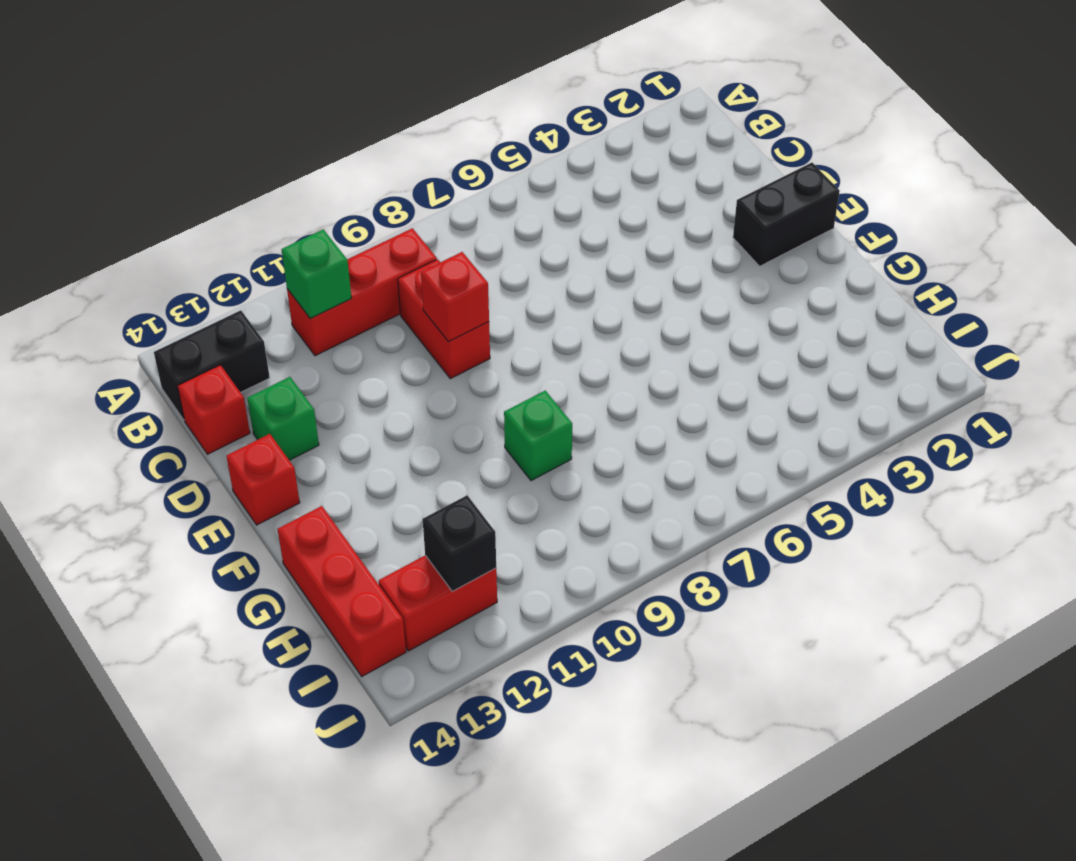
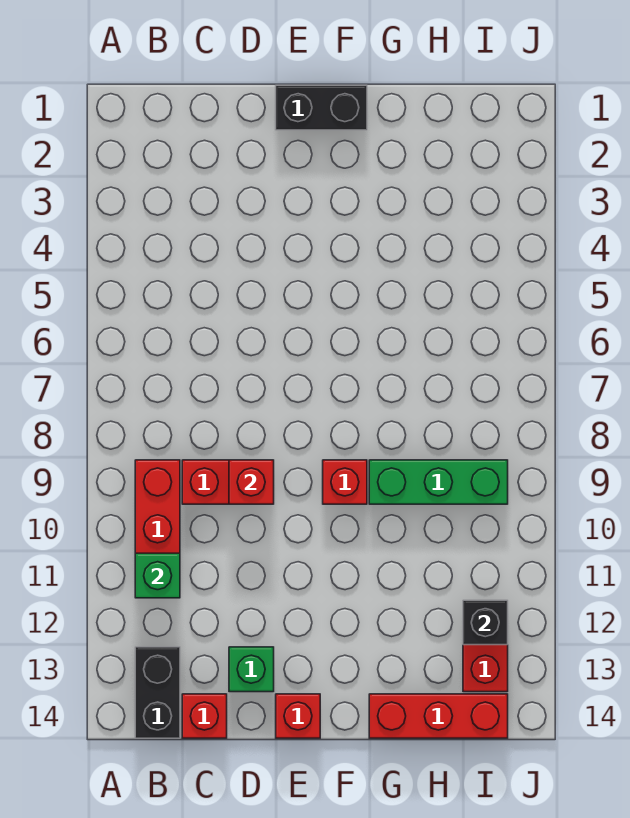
black 1x2 brick [733,163,840,266] -> black 1x2 brick turned to [276,85,367,130]
none -> red 1x1 brick [323,460,367,504]
green 1x1 brick [504,391,572,481] -> green 1x3 brick [369,460,508,504]

